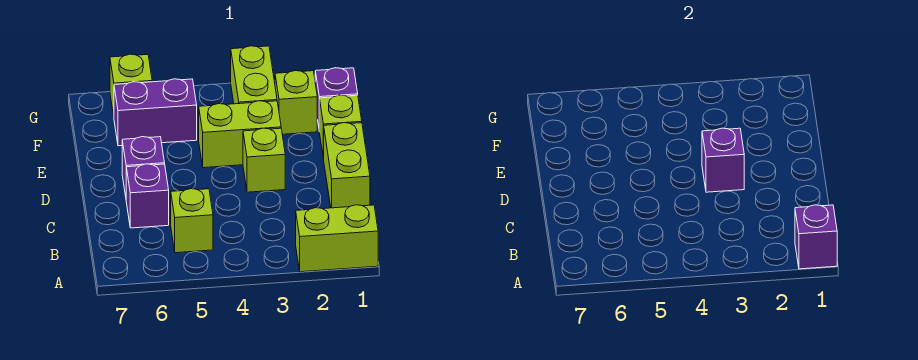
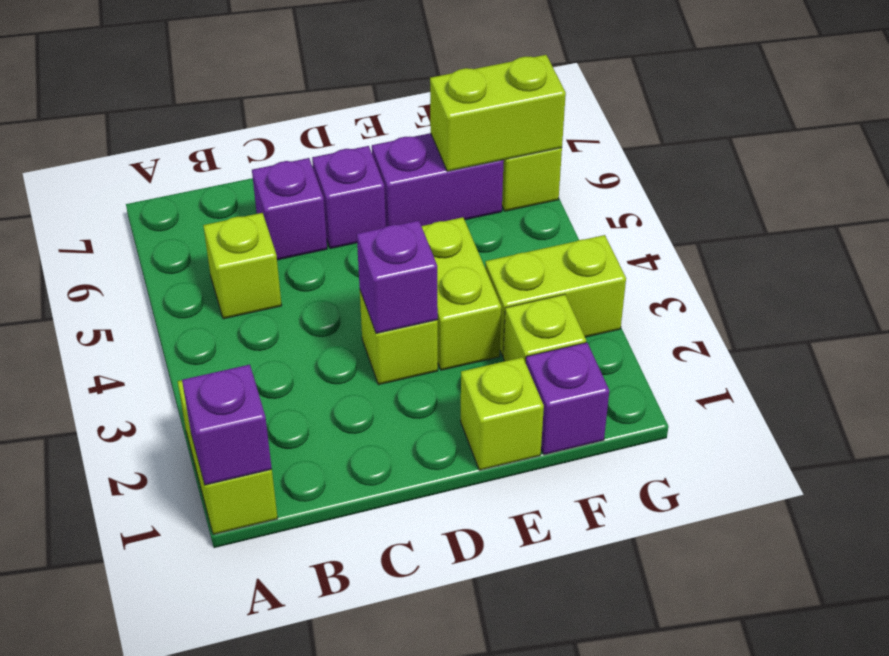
lime 1x2 brick [324,123,370,208] -> lime 1x2 brick moved to [430,55,566,171]
purple 1x2 brick [114,79,197,146] -> purple 1x2 brick turned to [372,133,504,227]

